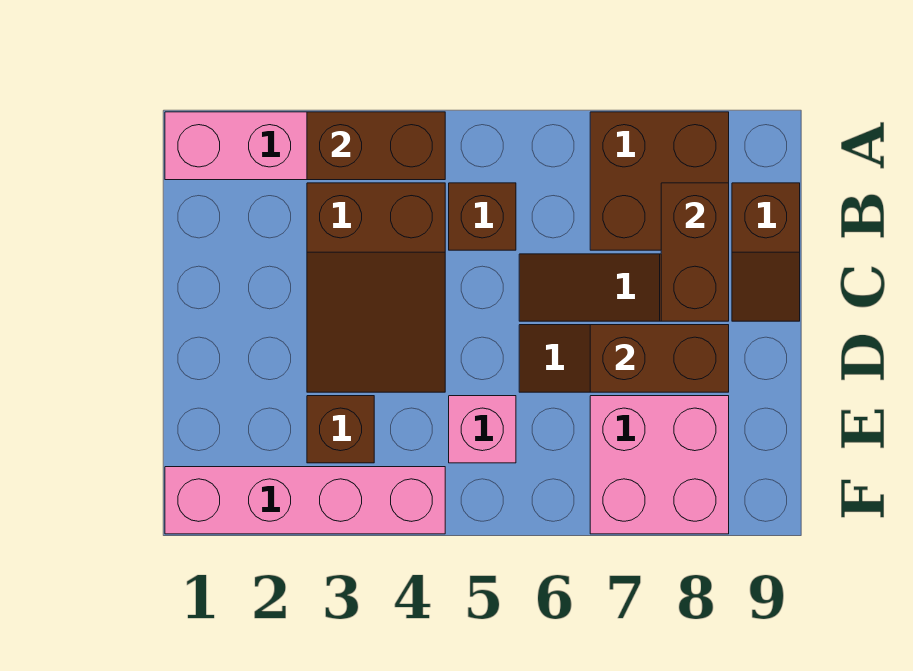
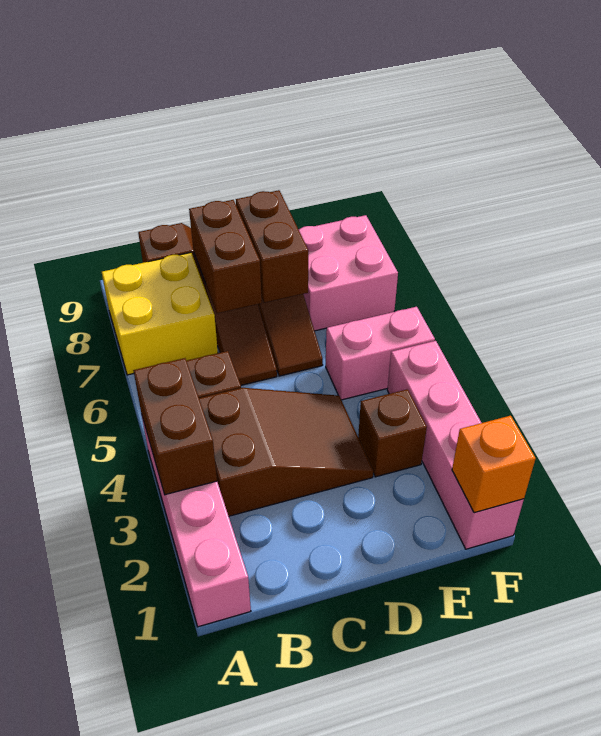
brown 2x2 brick [590,112,729,250] -> yellow 2x2 brick [102,253,218,375]
brown 1x2 brick [661,183,729,321] -> brown 1x2 brick turned to [189,200,262,313]
pink 1x1 brick [449,396,516,463] -> pink 1x2 brick [326,307,435,400]
none -> orange 1x1 brick [452,416,536,513]

